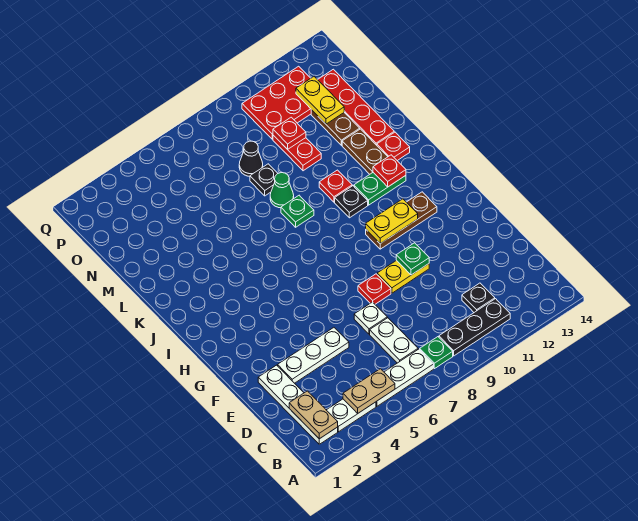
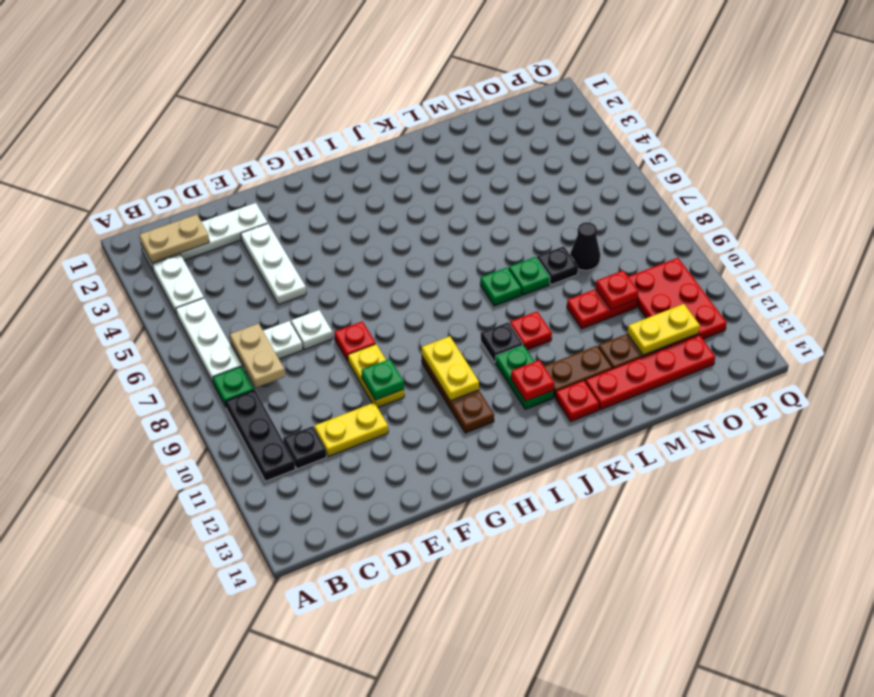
tan 1x2 plate [343,369,395,414] -> tan 1x2 plate moved to [230,324,285,387]
none -> yellow 1x2 plate [314,403,388,457]
green 1x1 cone [270,173,294,208] -> green 1x1 plate [509,257,550,295]

